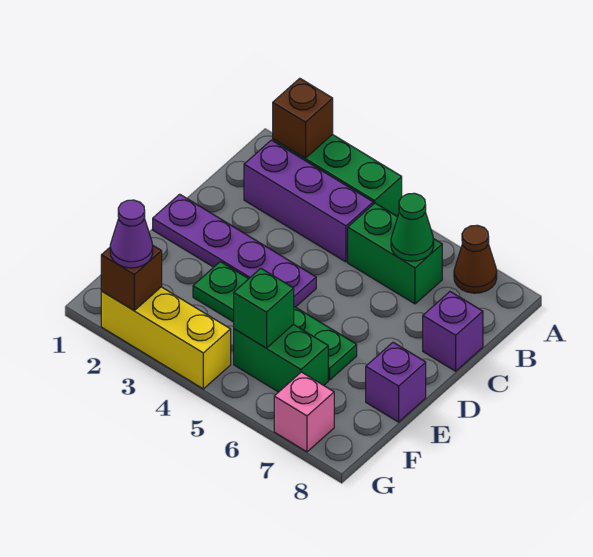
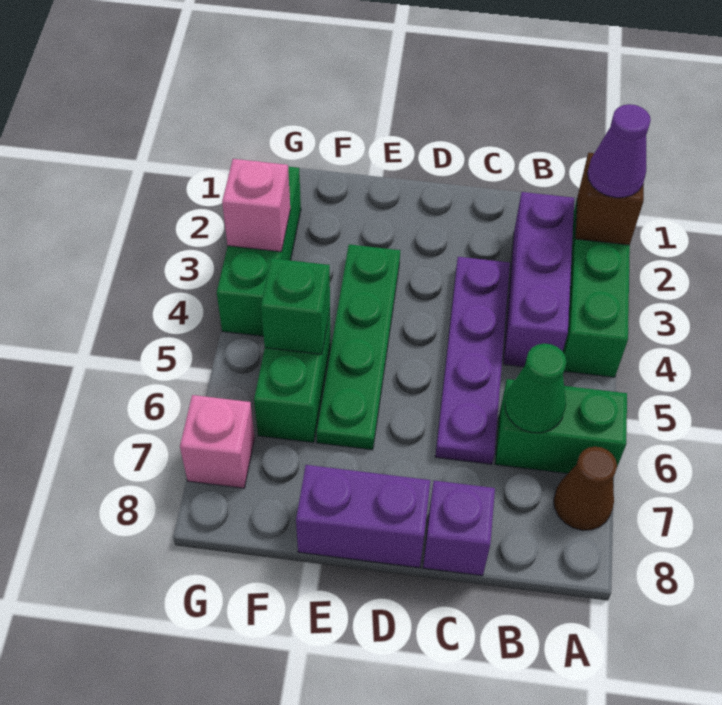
green 1x2 brick [348,203,442,304] -> green 1x2 brick turned to [495,379,627,474]
purple 1x4 plate [153,194,316,307] -> purple 1x4 plate moved to [435,257,510,464]
purple 1x1 brick [366,342,426,422] -> purple 1x2 brick [296,465,430,568]
yellow 1x3 brick [101,287,231,389] -> green 1x3 brick [217,167,301,336]
brown 1x1 brick [101,246,162,310] -> none
purple 1x1 cone [110,200,153,268] -> purple 1x1 cone moved to [587,104,651,198]
none -> pink 1x1 brick [222,159,290,252]

